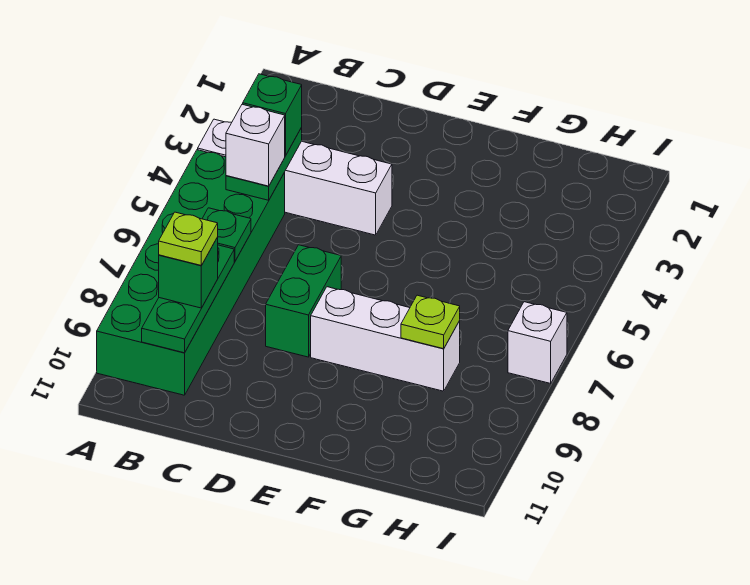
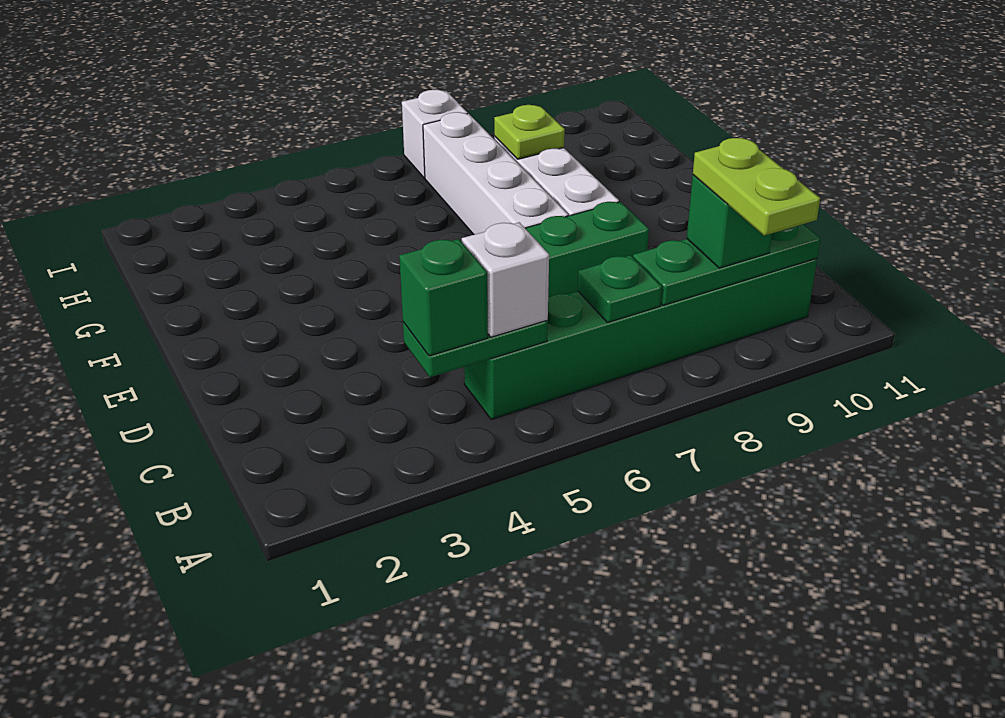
white 1x4 brick [198,119,392,235] -> white 1x4 brick moved to [423,112,568,235]
green 2x6 brick [97,150,285,395] -> green 1x6 brick [464,258,817,420]
lime 1x1 plate [159,212,218,265] -> lime 1x2 plate [693,138,820,236]

